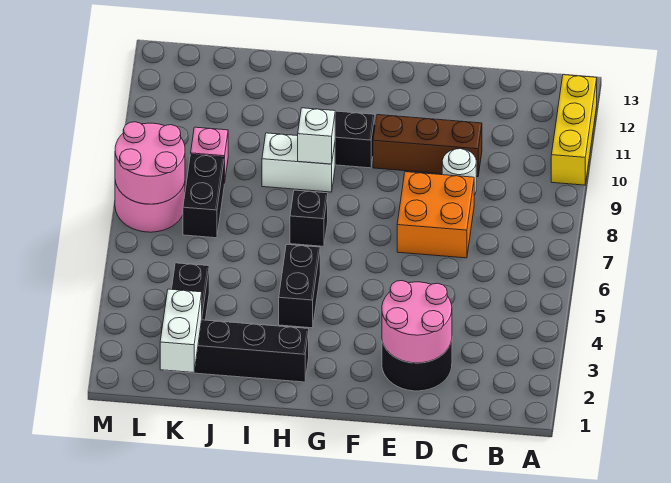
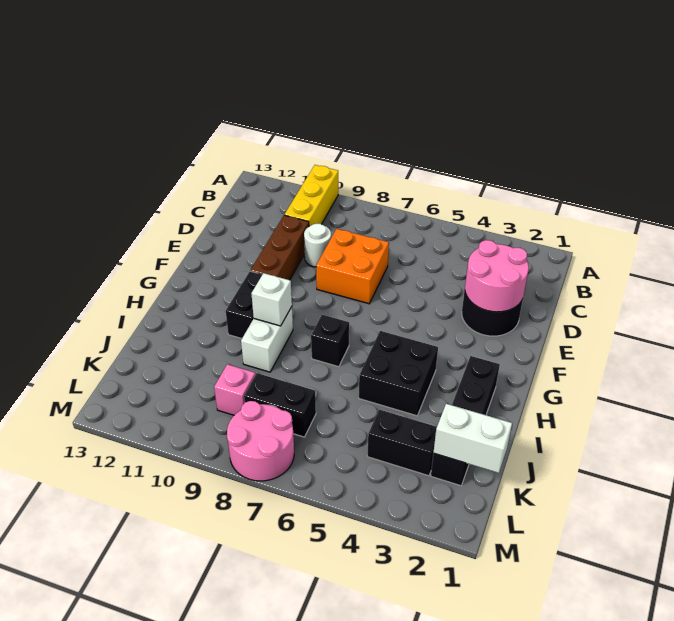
yellow 1x3 brick [551,75,597,185] -> yellow 1x3 brick turned to [284,165,338,226]
black 1x2 brick [279,244,320,328] -> black 2x2 brick [359,331,438,416]
pink 2x2 round brick [115,122,185,204] -> none

